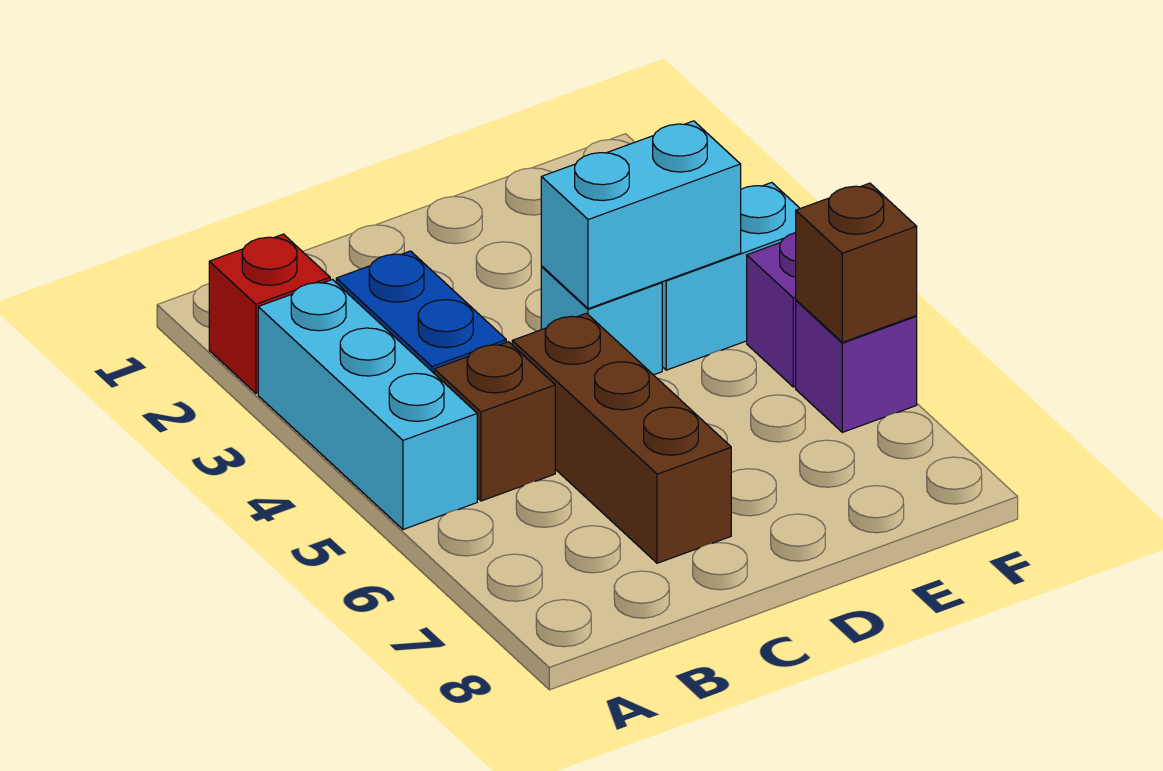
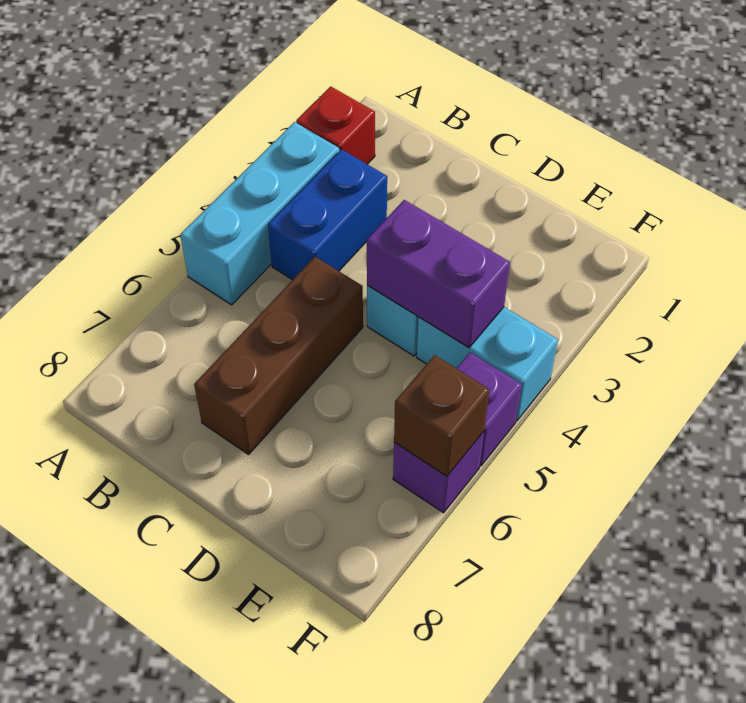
brown 1x1 brick [434,342,555,501] -> none
cyan 1x2 brick [541,121,741,309] -> purple 1x2 brick [367,200,510,348]

